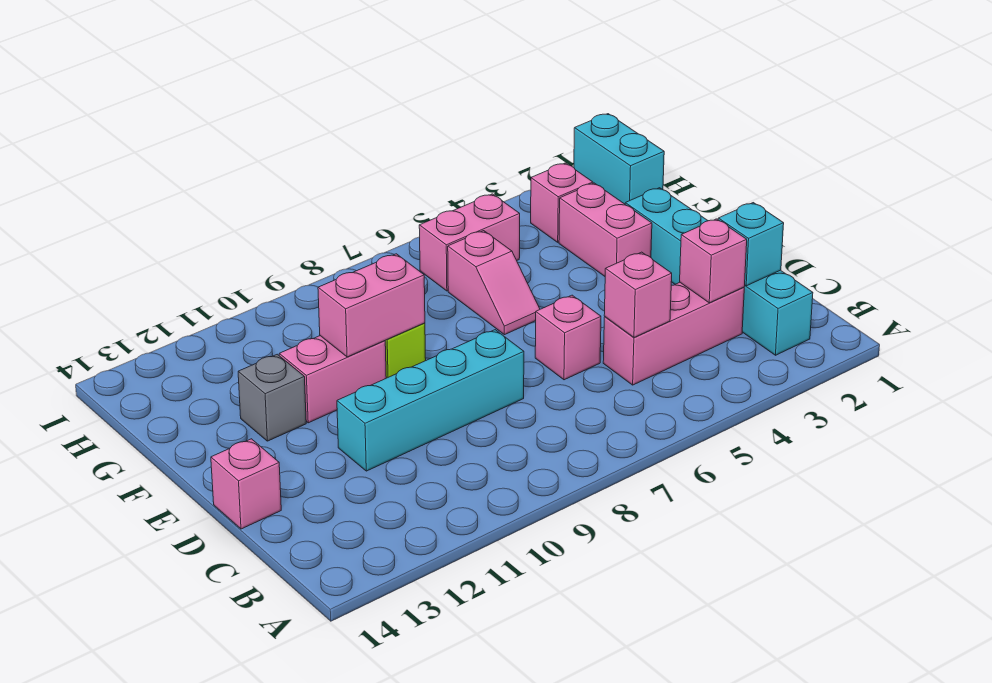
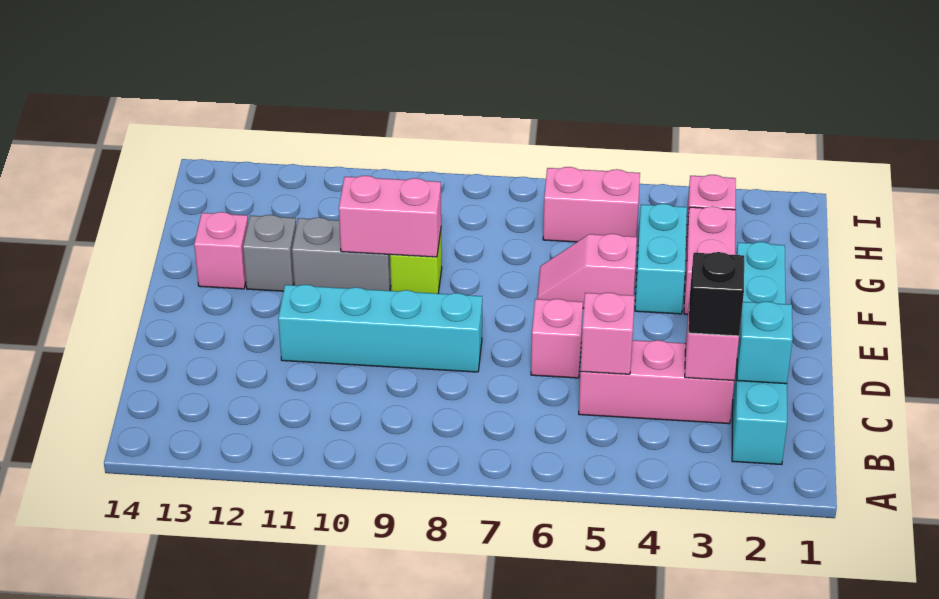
none -> black 1x1 brick [689,252,744,336]
pink 1x1 brick [211,439,281,529] -> pink 1x1 brick moved to [194,212,248,289]
pink 1x2 slope [448,231,540,335] -> pink 1x2 slope turned to [537,234,637,308]
pink 1x2 brick [279,336,386,423] -> grey 1x2 brick [292,217,391,291]
cyan 1x2 brick [574,114,664,204] -> cyan 1x2 brick moved to [635,204,687,314]

